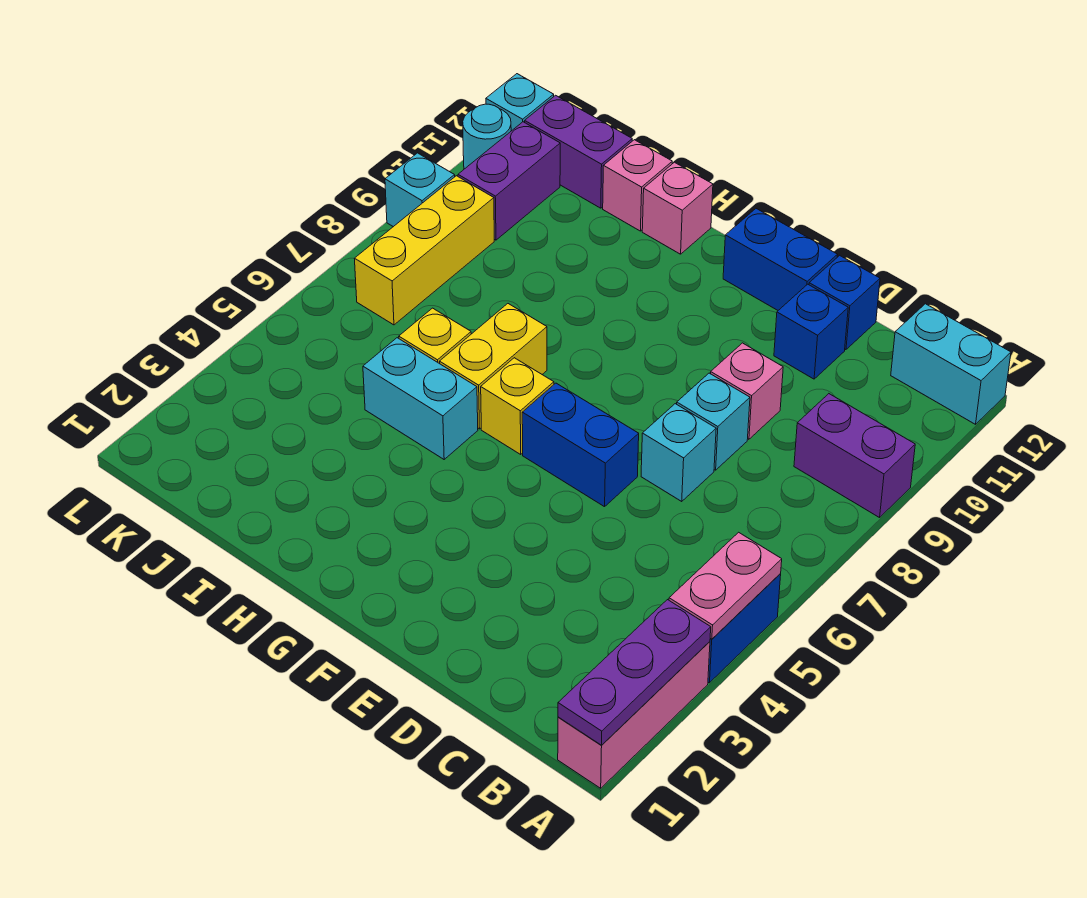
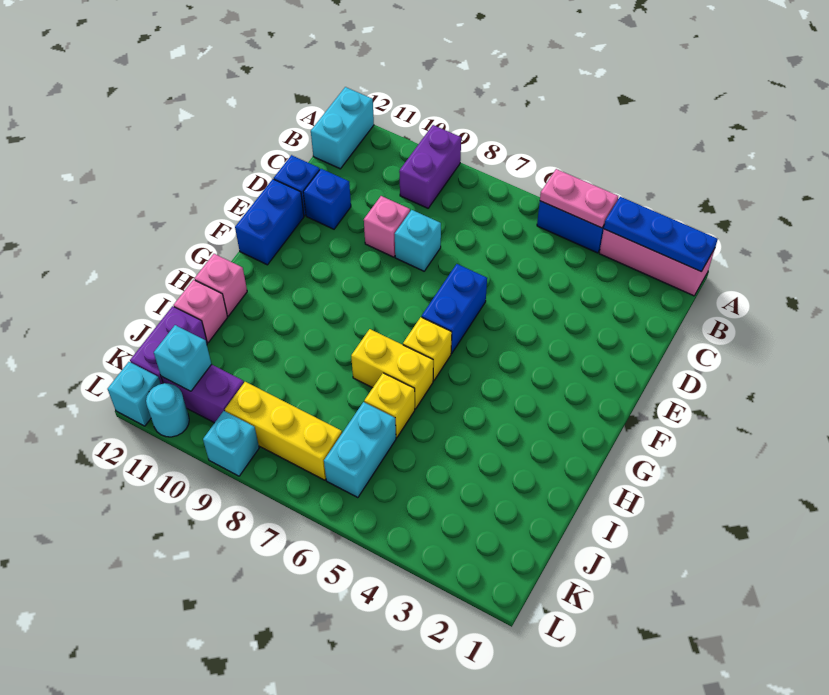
purple 1x3 plate [558,600,711,745] -> blue 1x3 plate [604,197,718,272]
cyan 1x1 brick [641,404,716,501] -> cyan 1x1 brick moved to [154,325,211,391]
cyan 1x2 brick [363,338,478,459] -> cyan 1x2 brick moved to [324,402,396,498]

